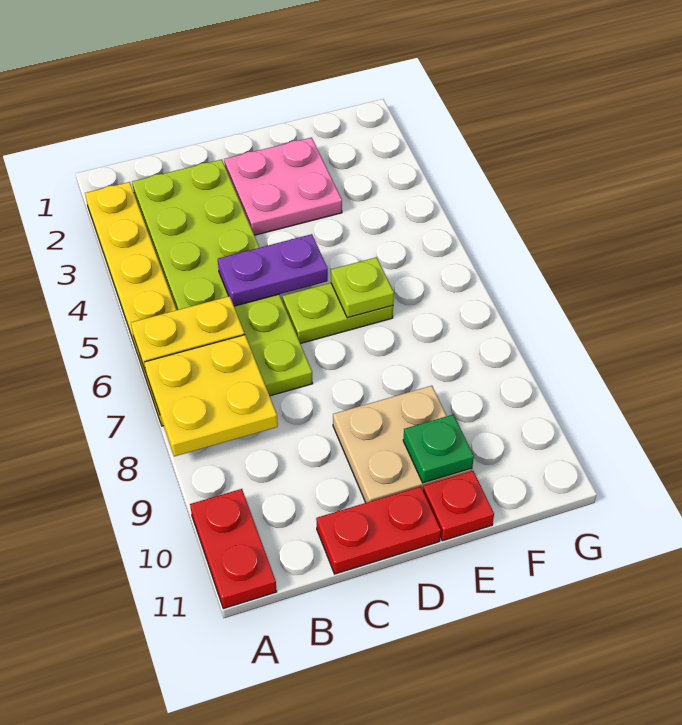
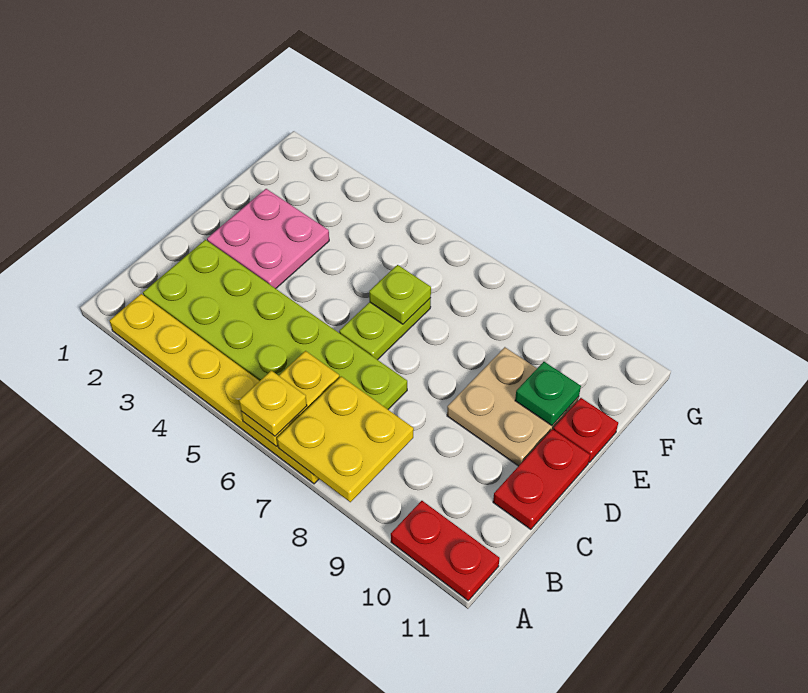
none -> yellow 1x1 plate [239,370,307,436]
purple 1x2 plate [218,234,328,306] -> none

